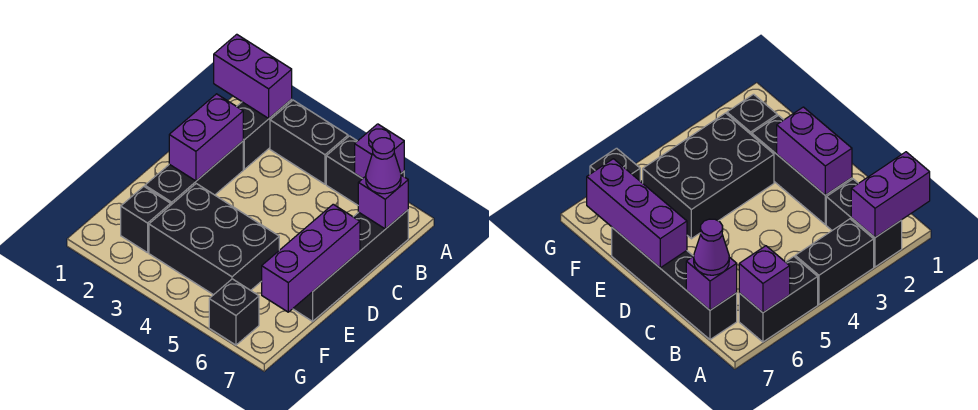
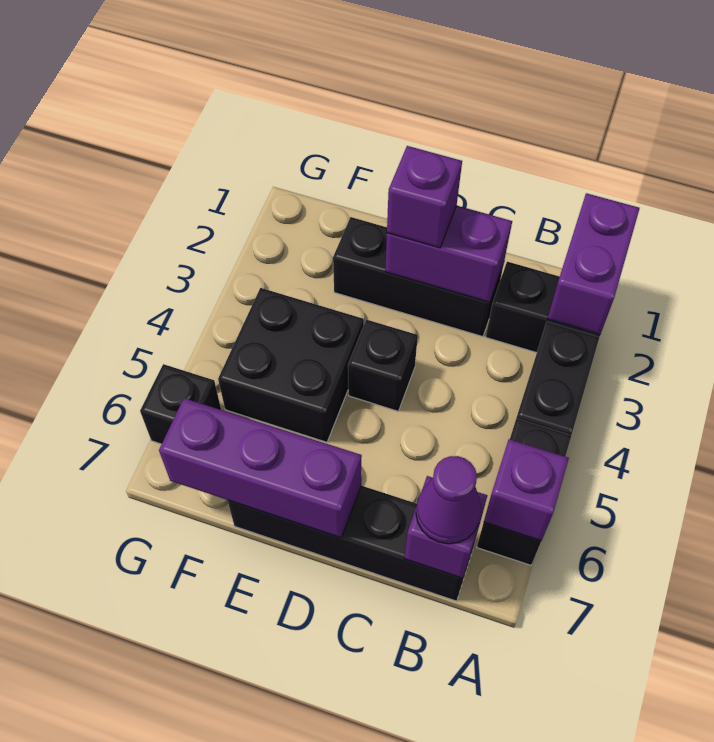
none -> purple 1x1 brick [387,146,462,248]
black 2x3 brick [149,184,279,295] -> black 2x2 brick [218,288,364,442]
black 1x1 brick [121,187,171,253] -> black 1x1 brick moved to [348,320,418,411]

